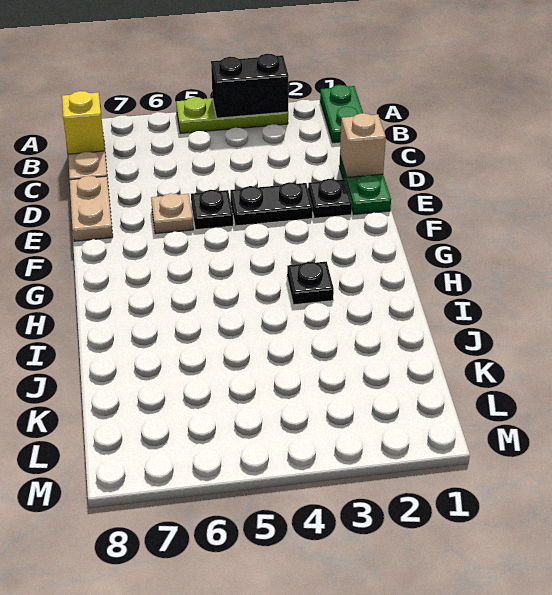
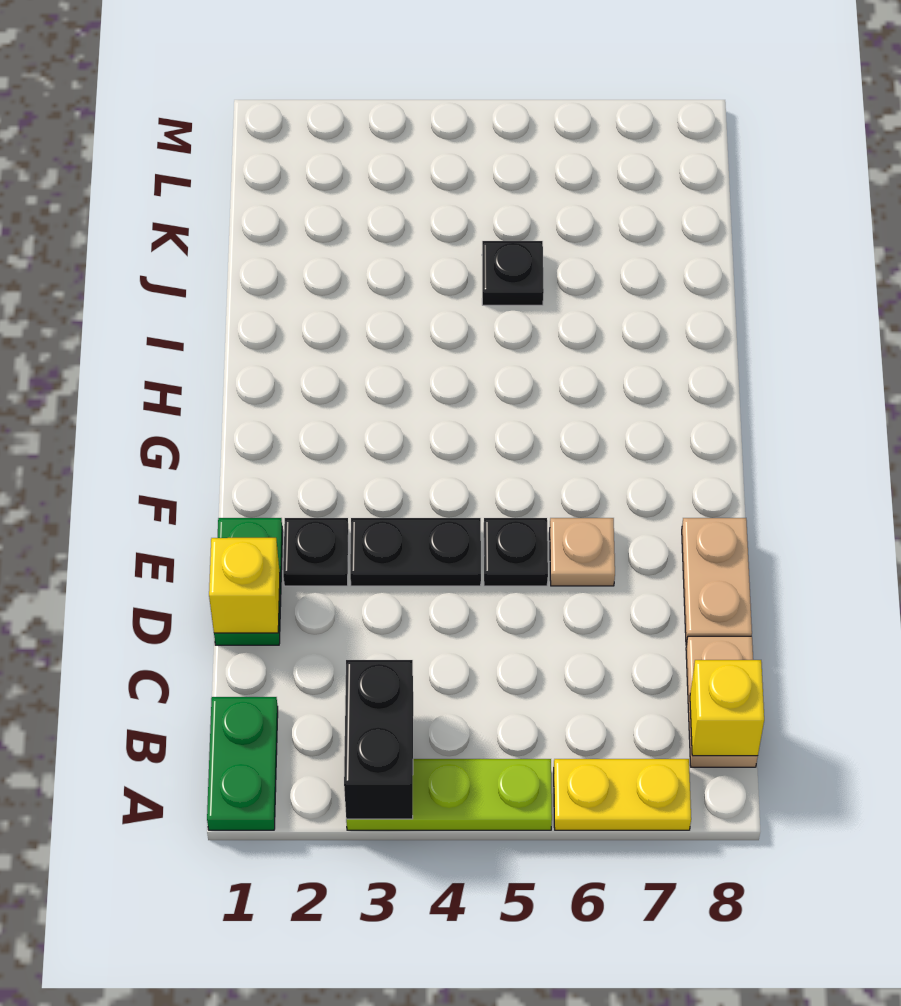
black 1x2 brick [211,54,289,118] -> black 1x2 brick turned to [344,660,413,819]
none -> yellow 1x2 plate [554,759,691,830]
tan 1x1 brick [340,113,386,177] -> yellow 1x1 brick [209,538,280,633]
black 1x1 plate [287,262,334,305] -> black 1x1 plate moved to [482,241,544,305]

